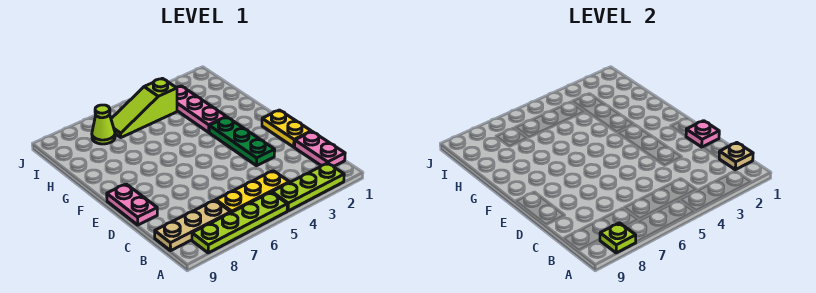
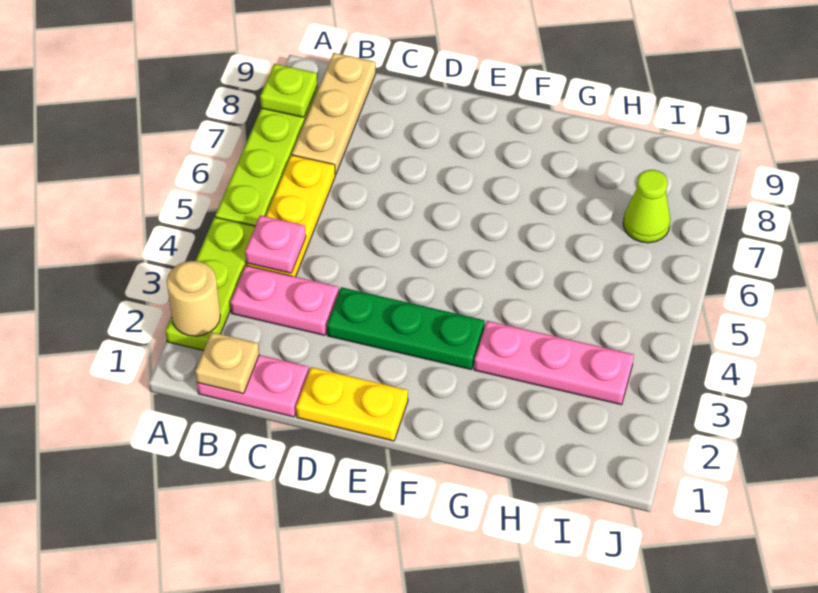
none -> tan 1x1 round brick [167,261,221,336]
pink 1x1 plate [686,121,719,147] -> pink 1x1 plate moved to [245,215,306,273]
pink 1x2 plate [107,184,157,225] -> pink 1x2 plate moved to [230,266,339,335]
lime 1x3 slope [111,78,177,137] -> none

